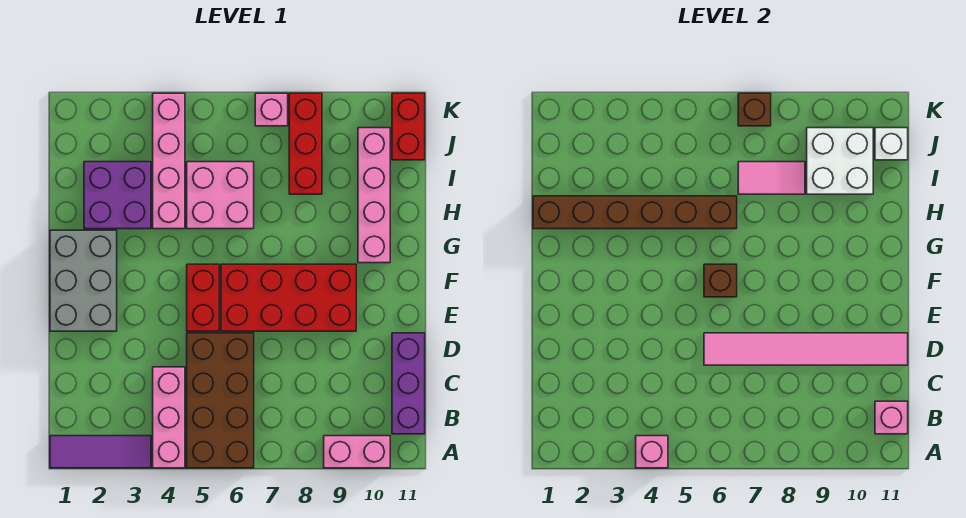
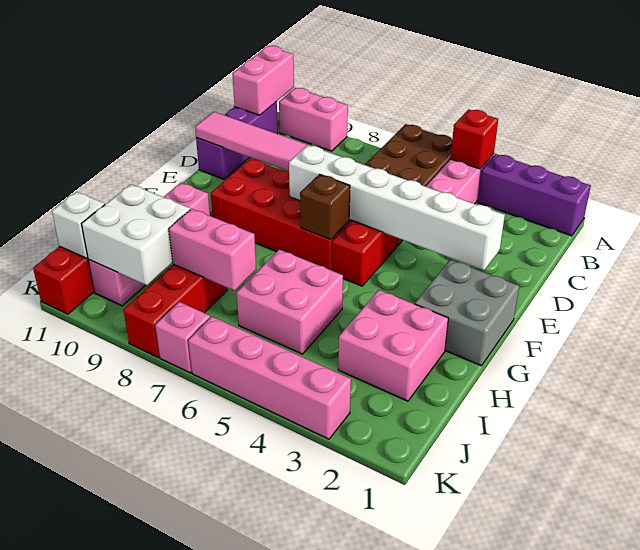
purple 1x3 tile [50,436,151,468] -> purple 1x3 brick [478,154,591,236]
pink 1x1 brick [636,436,668,468] -> red 1x1 brick [451,109,498,169]
pink 1x1 brick [875,401,908,434] -> pink 1x2 brick [232,46,294,115]
grey 2x3 brick [50,230,117,331] -> grey 2x2 brick [415,260,519,366]
none -> white 1x6 brick [289,145,505,270]
brown 1x6 brick [533,196,737,229] -> none
purple 2x2 brick [84,162,151,229] -> pink 2x2 brick [338,290,448,401]
pink 1x4 brick [153,93,185,229] -> pink 1x4 brick turned to [188,317,351,439]
pink 1x2 tile [738,162,805,194] -> pink 1x2 brick [169,209,256,291]
brown 1x1 brick [738,93,771,126] -> none

